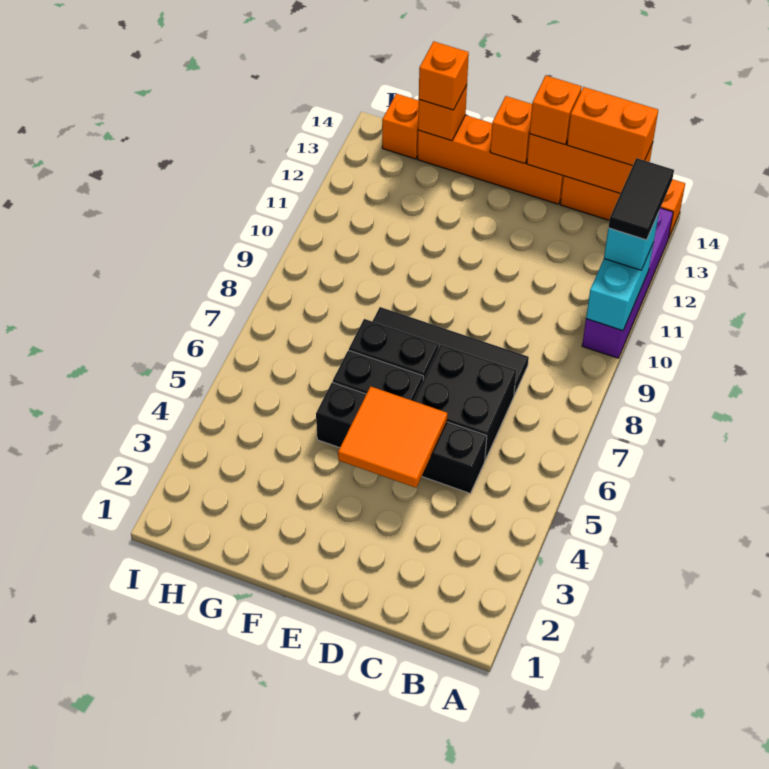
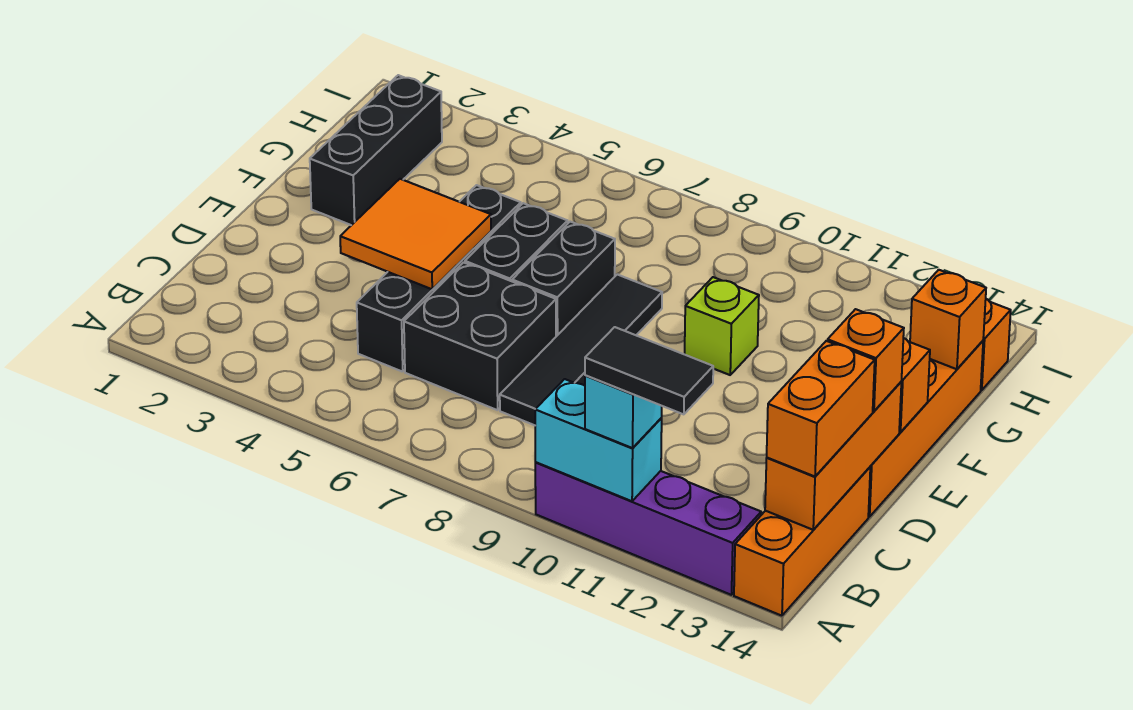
none -> black 1x3 brick [310,75,442,225]
none -> lime 1x1 brick [685,277,759,375]
orange 1x1 brick [419,41,469,110] -> none

